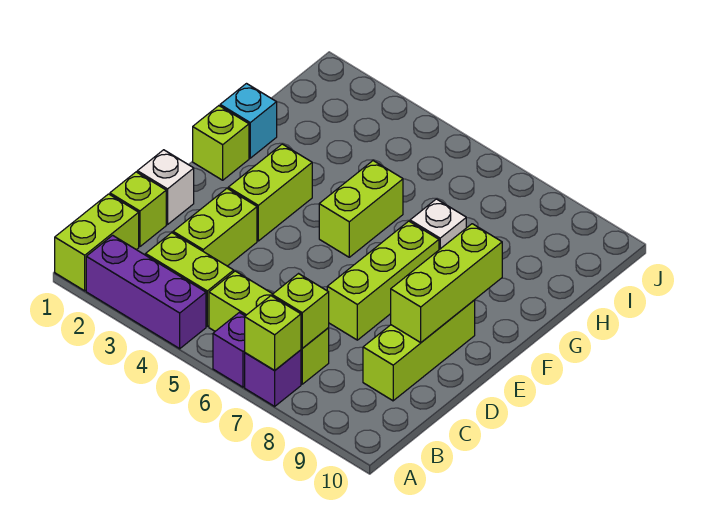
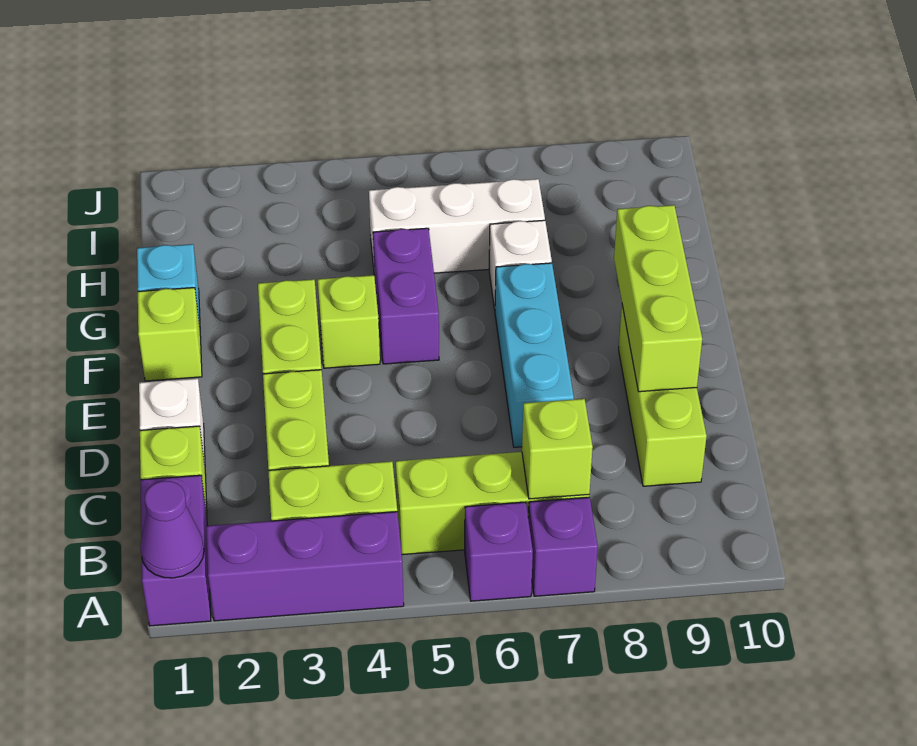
lime 1x2 brick [55,194,139,291] -> purple 1x2 brick [140,475,211,626]
none -> purple 1x1 cone [140,481,204,578]
lime 1x1 brick [245,296,301,370] -> lime 1x1 brick moved to [318,275,380,368]
lime 1x3 brick [327,221,439,340] -> cyan 1x3 brick [495,263,574,447]
lime 1x2 brick [319,161,403,257] -> purple 1x2 brick [373,228,439,364]
none -> white 1x3 brick [369,179,545,277]

